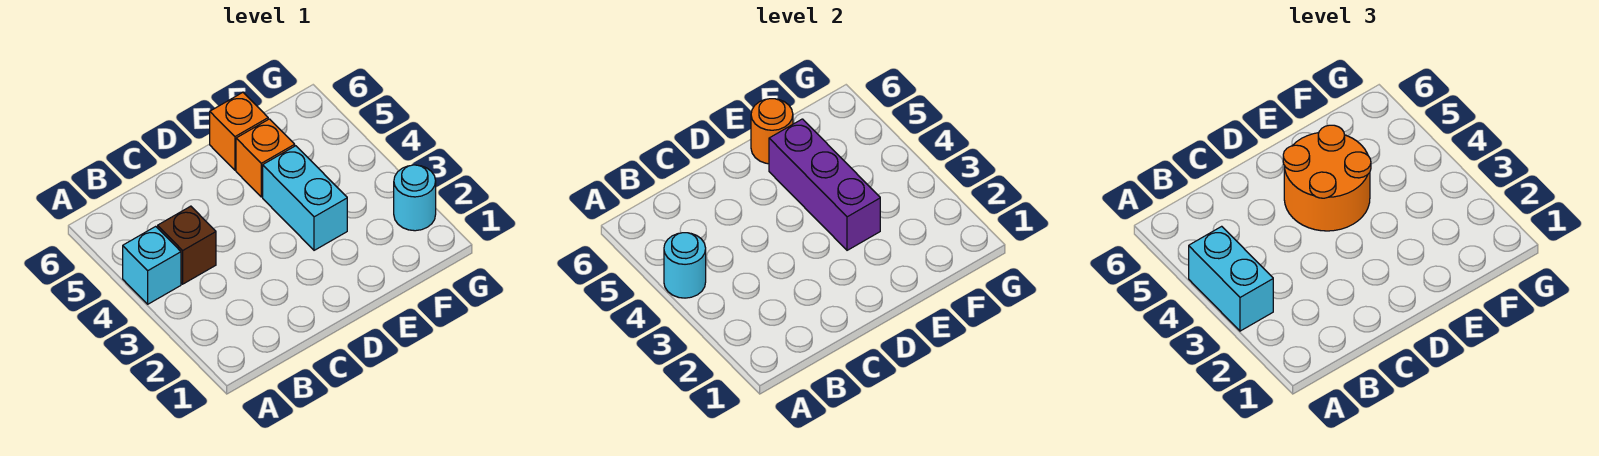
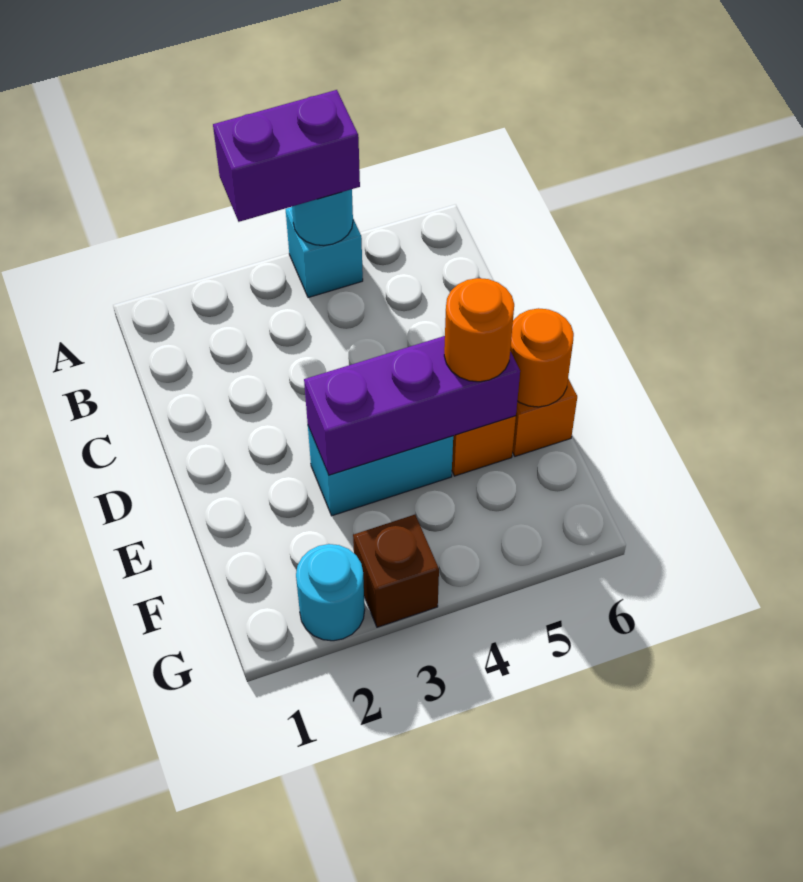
cyan 1x2 brick [1189,226,1273,331] -> purple 1x2 brick [213,90,360,222]
brown 1x1 brick [158,206,216,284] -> brown 1x1 brick moved to [353,515,439,627]
orange 2x2 round brick [1283,125,1371,231] -> orange 1x1 round brick [444,278,514,382]

